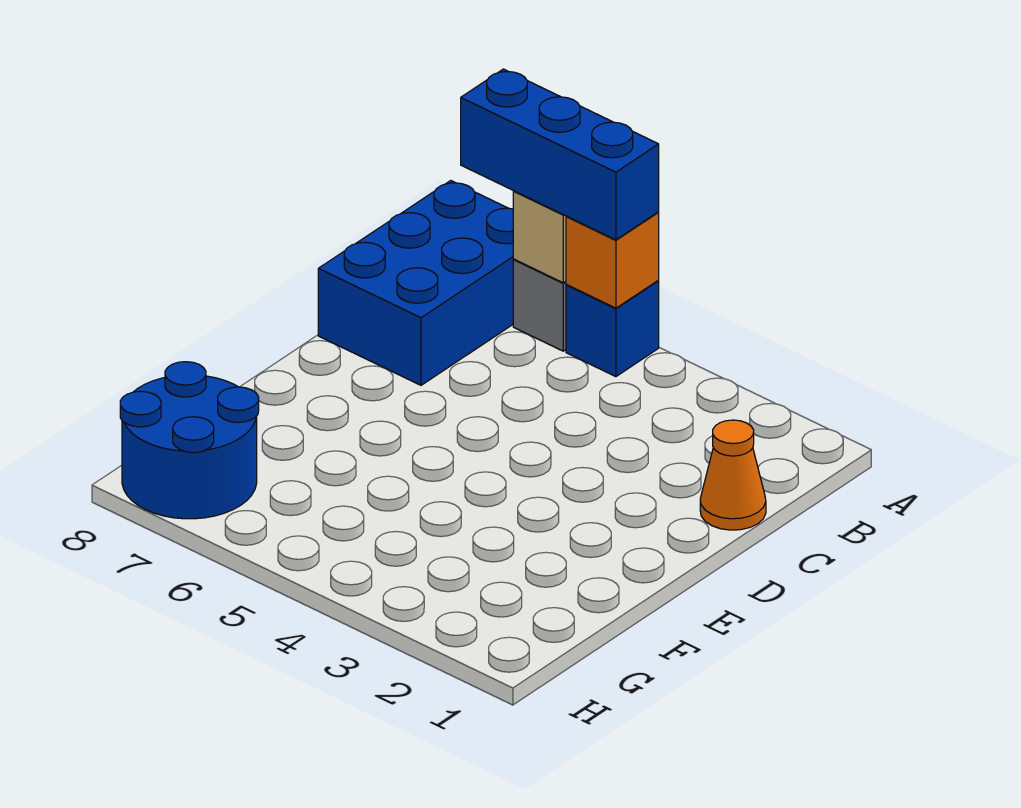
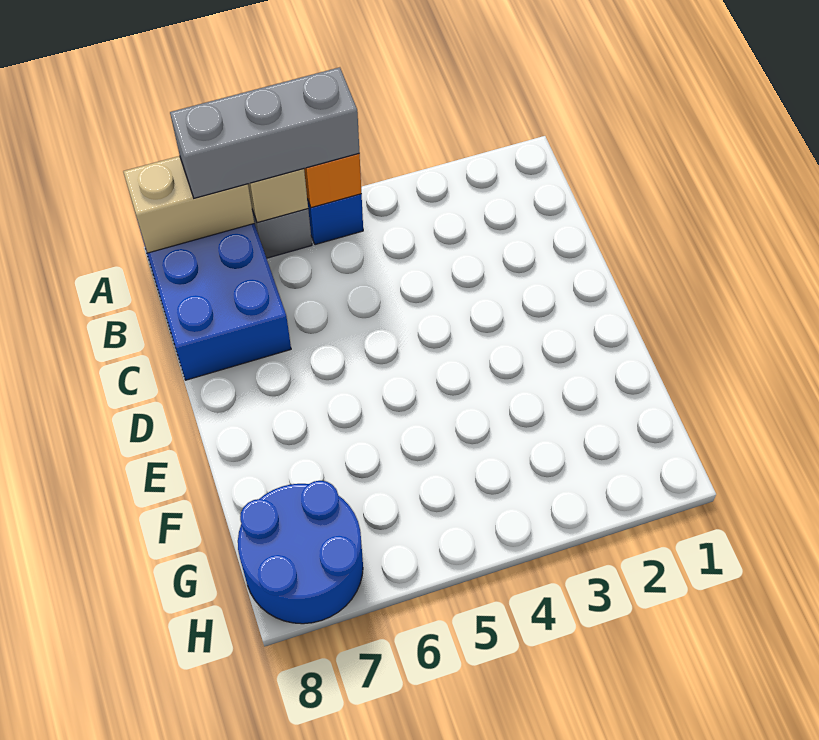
blue 1x3 brick [461,69,659,240] -> grey 1x3 brick [170,67,359,198]
none -> tan 1x2 brick [123,156,254,253]
orange 1x1 cone [700,420,766,530] -> none

